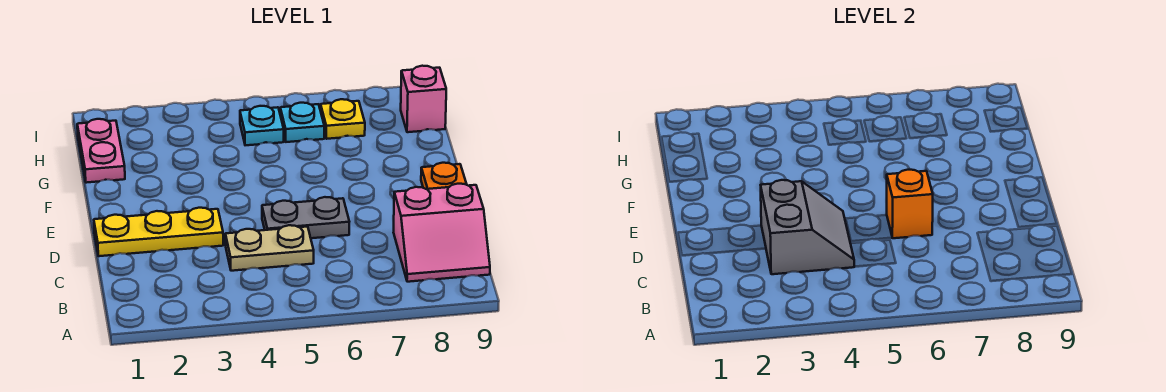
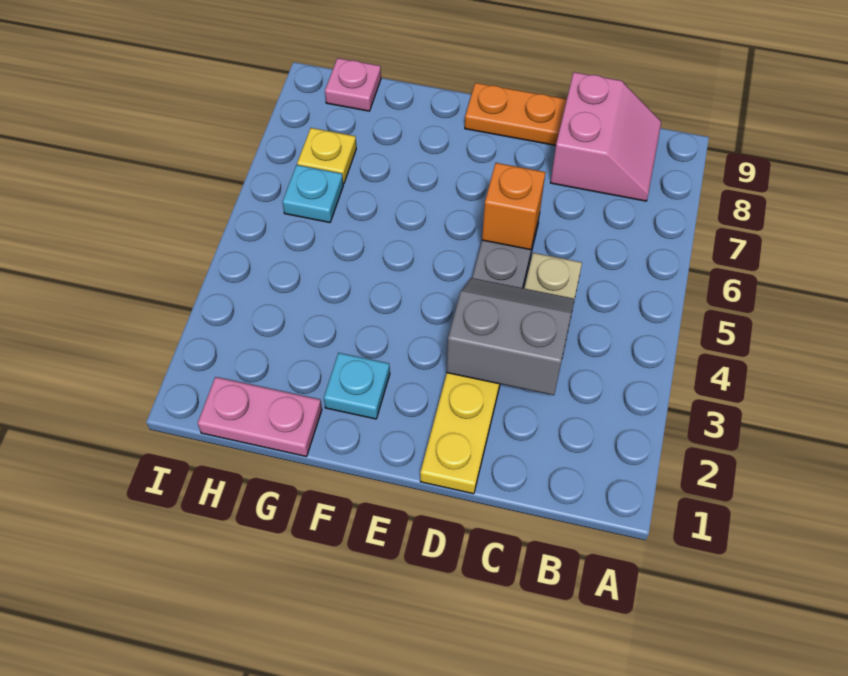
cyan 1x1 plate [240,106,284,145] -> cyan 1x1 plate moved to [324,353,390,419]
pink 1x1 brick [401,66,446,132] -> pink 1x1 plate [325,58,381,111]

